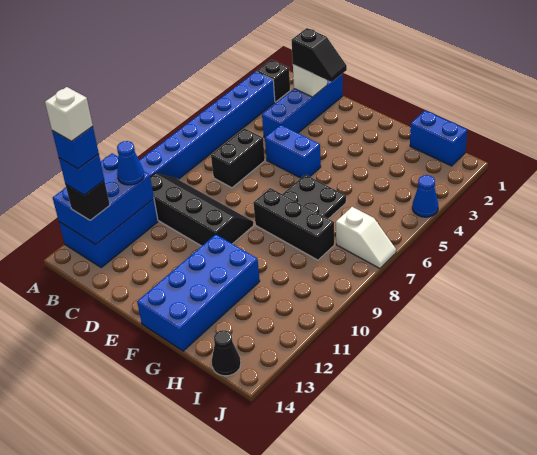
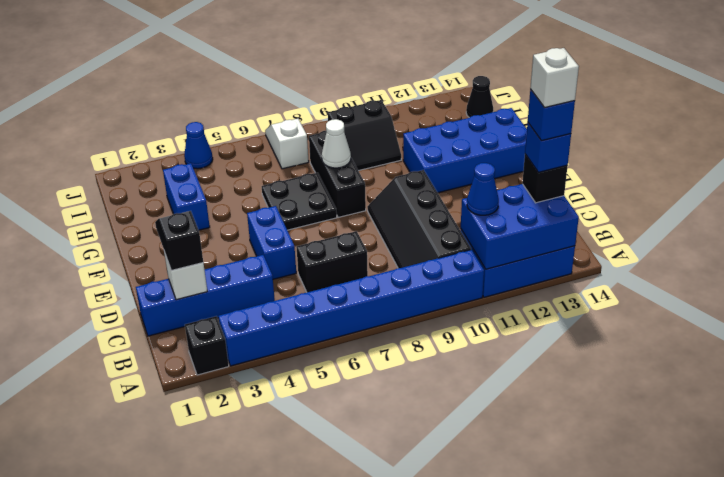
none -> white 1x1 cone [322,119,351,168]
blue 1x2 brick [410,111,467,166] -> blue 1x2 brick moved to [163,163,210,230]
none -> black 2x2 slope [328,100,401,171]

